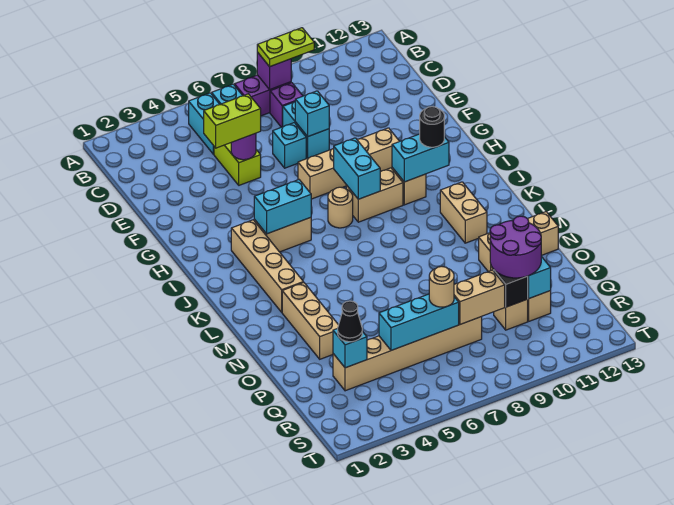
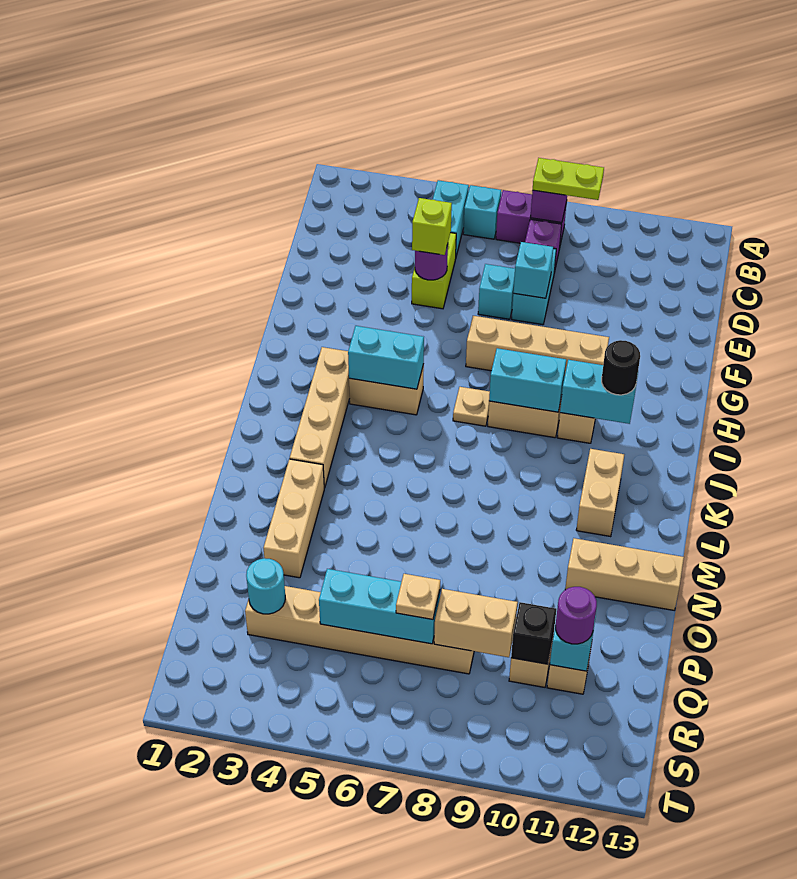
lime 1x2 brick [204,94,261,148] -> lime 1x1 brick [412,198,452,255]
cyan 1x2 brick [334,138,380,199] -> cyan 1x2 brick turned to [489,348,566,412]
tan 1x1 round brick [328,187,353,228] -> tan 1x1 plate [453,387,490,426]
purple 2x2 round brick [490,216,541,278] -> purple 1x1 round brick [556,587,597,644]
cyan 1x1 brick [333,328,367,368] -> cyan 1x1 round brick [246,558,285,614]
black 1x1 cone [338,301,362,342] -> none
tan 1x1 round brick [429,267,454,307] -> tan 1x1 plate [396,574,440,620]

